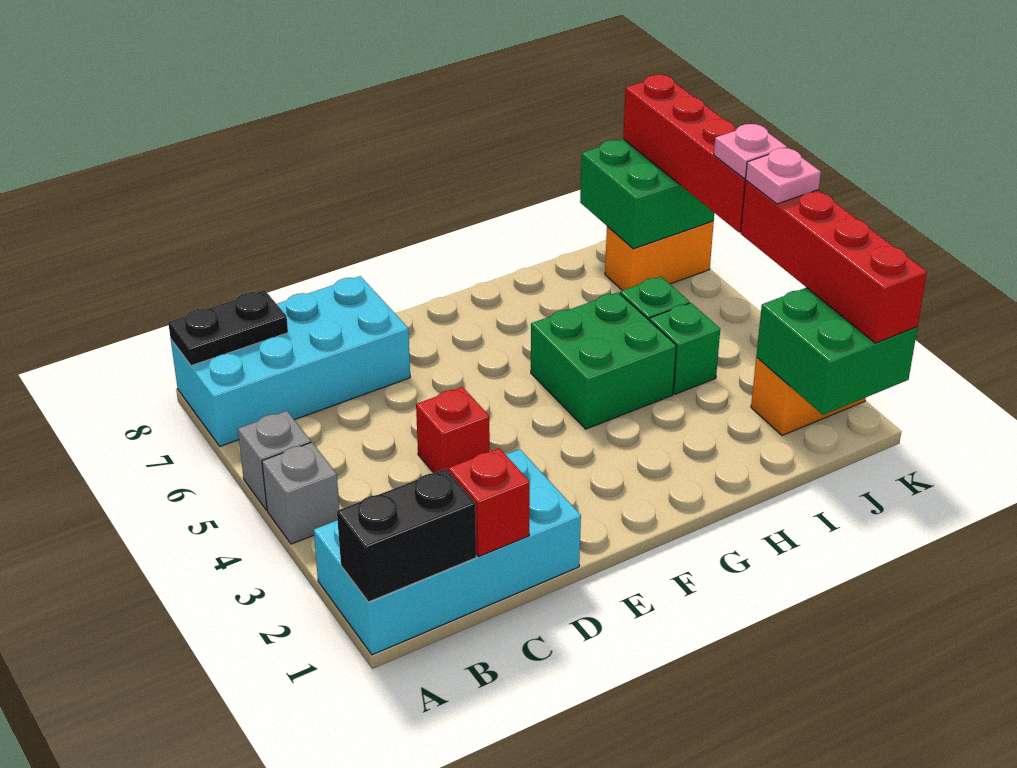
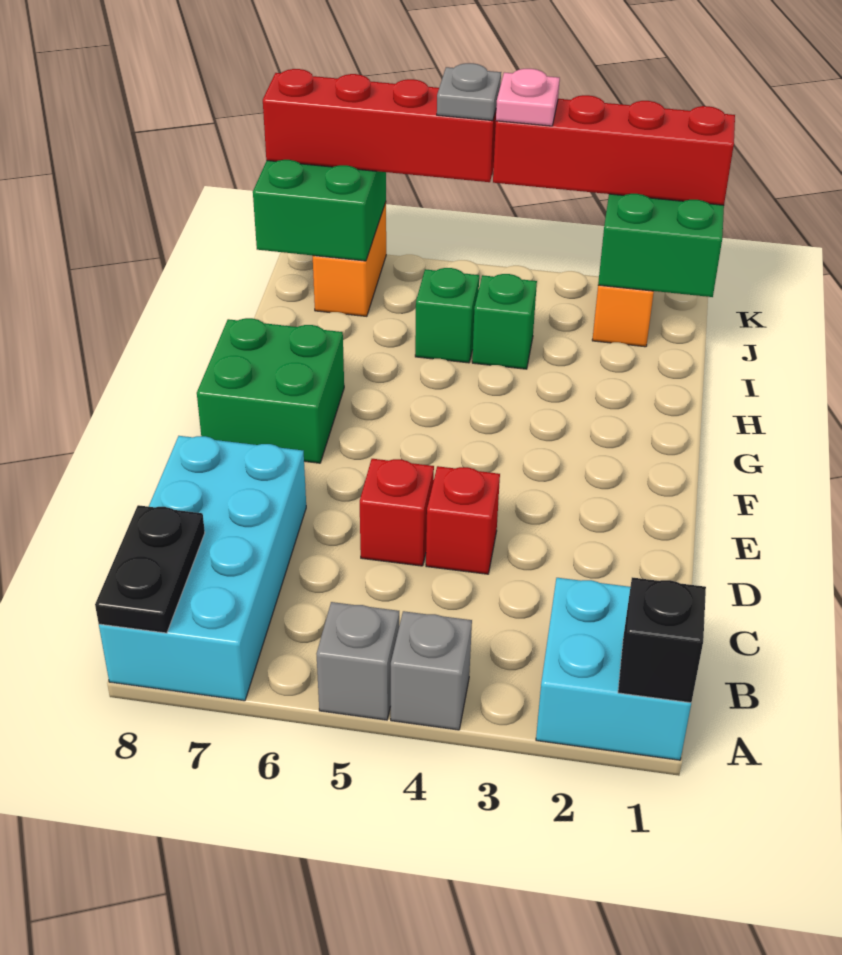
cyan 2x4 brick [314,449,581,655] -> cyan 2x2 brick [536,578,691,760]
black 1x2 brick [337,469,476,602] -> black 1x1 brick [618,577,706,703]
red 1x1 brick [448,448,530,556] -> red 1x1 brick moved to [360,459,434,566]
green 2x2 brick [531,292,676,429] -> green 2x2 brick moved to [197,318,344,463]
pink 1x1 plate [714,124,787,178] -> grey 1x1 plate [437,63,501,121]

